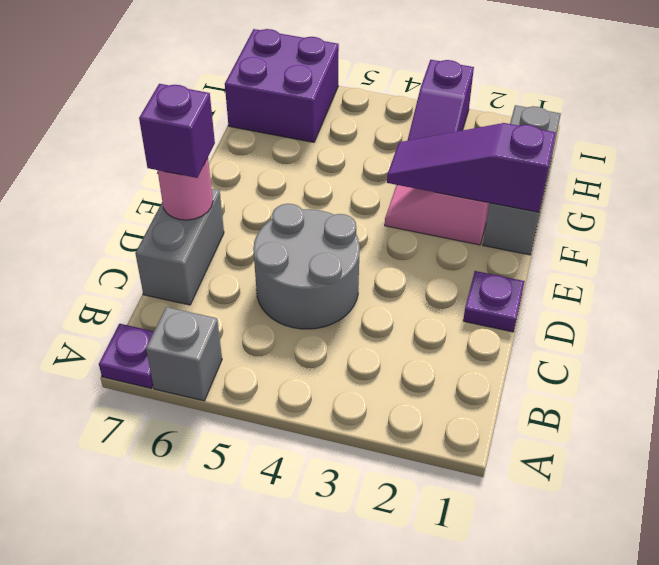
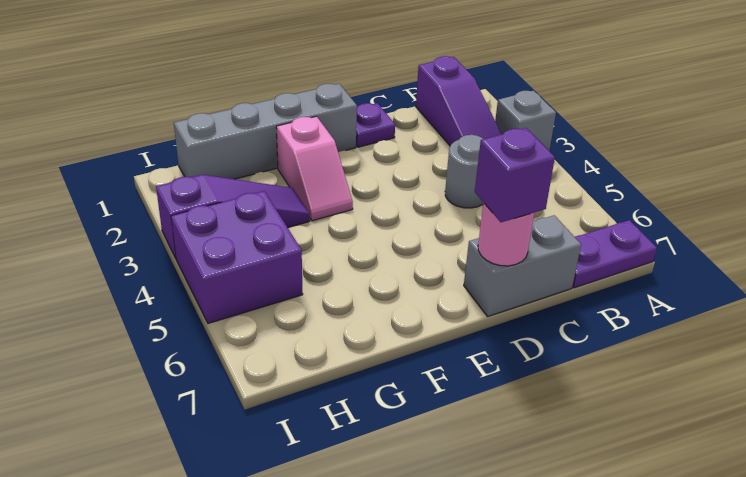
grey 1x1 brick [146,307,222,401] -> grey 1x1 brick moved to [495,91,556,151]
purple 1x1 plate [99,324,154,388] -> purple 1x2 plate [573,220,657,288]
grey 2x2 round brick [253,204,360,329] -> grey 1x1 round brick [445,135,483,208]
grey 1x3 brick [483,105,561,255] -> grey 1x4 brick [174,84,357,179]
purple 1x3 slope [387,123,556,212] -> purple 1x3 slope moved to [416,56,501,146]
purple 2x2 brick [225,29,339,142] -> purple 2x2 brick moved to [171,191,303,323]

